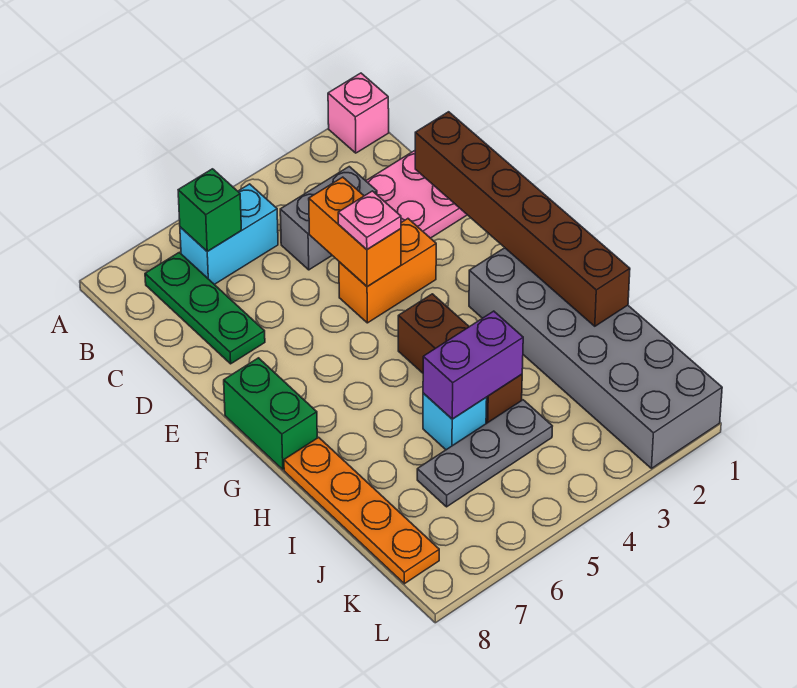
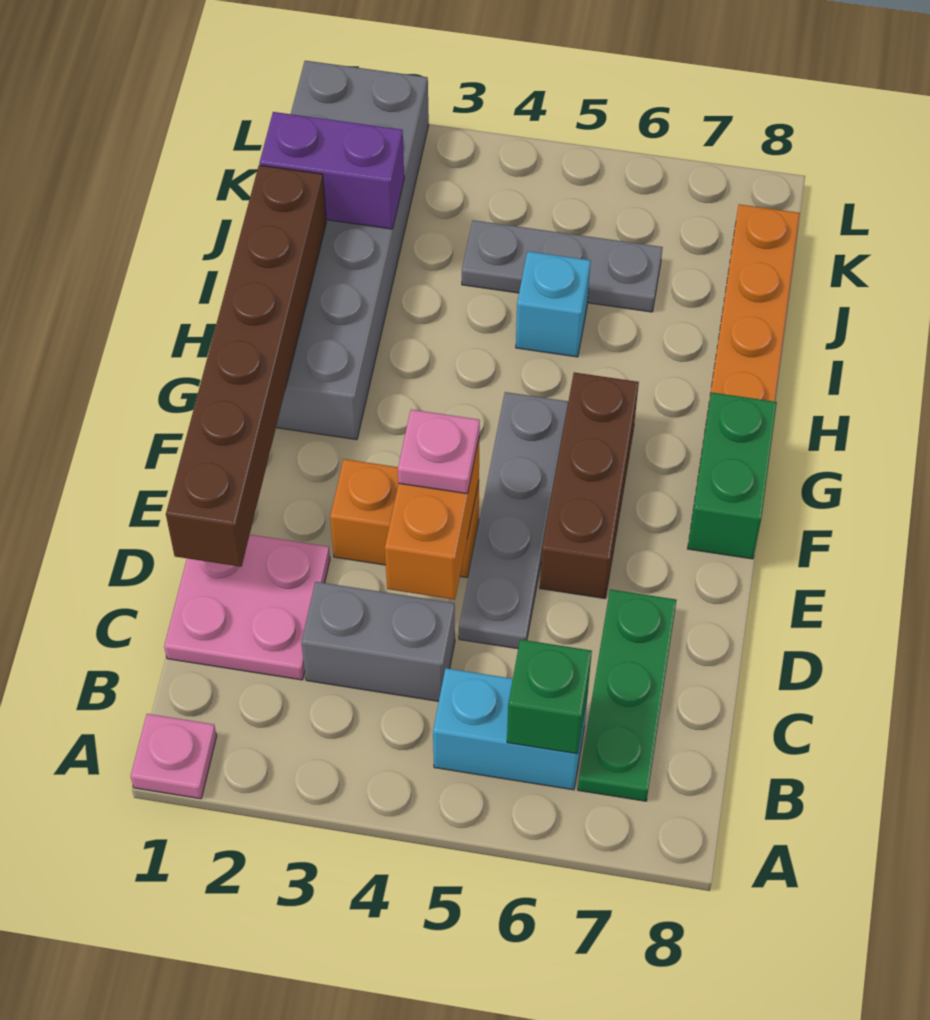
pink 1x1 brick [328,73,389,153] -> pink 1x1 plate [131,714,217,799]
none -> grey 1x4 plate [459,392,568,649]
brown 1x3 brick [398,294,522,424] -> brown 1x3 brick moved to [540,372,639,598]
purple 1x2 brick [423,311,523,419] -> purple 1x2 brick moved to [260,112,404,229]

